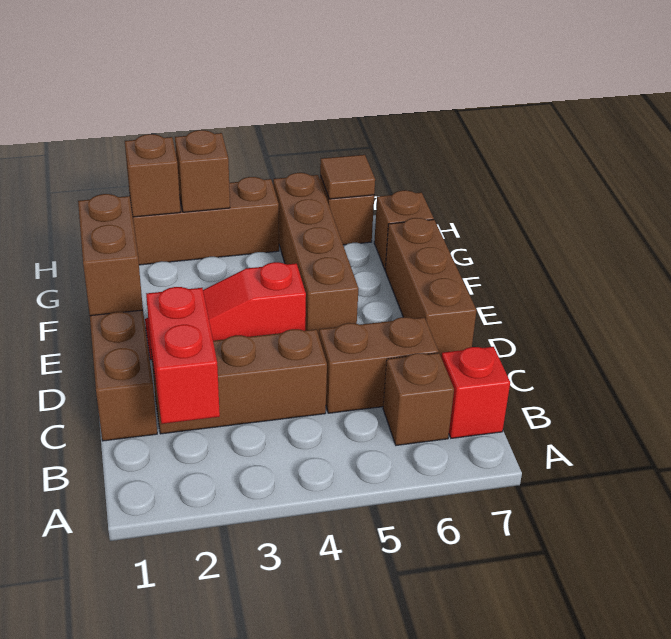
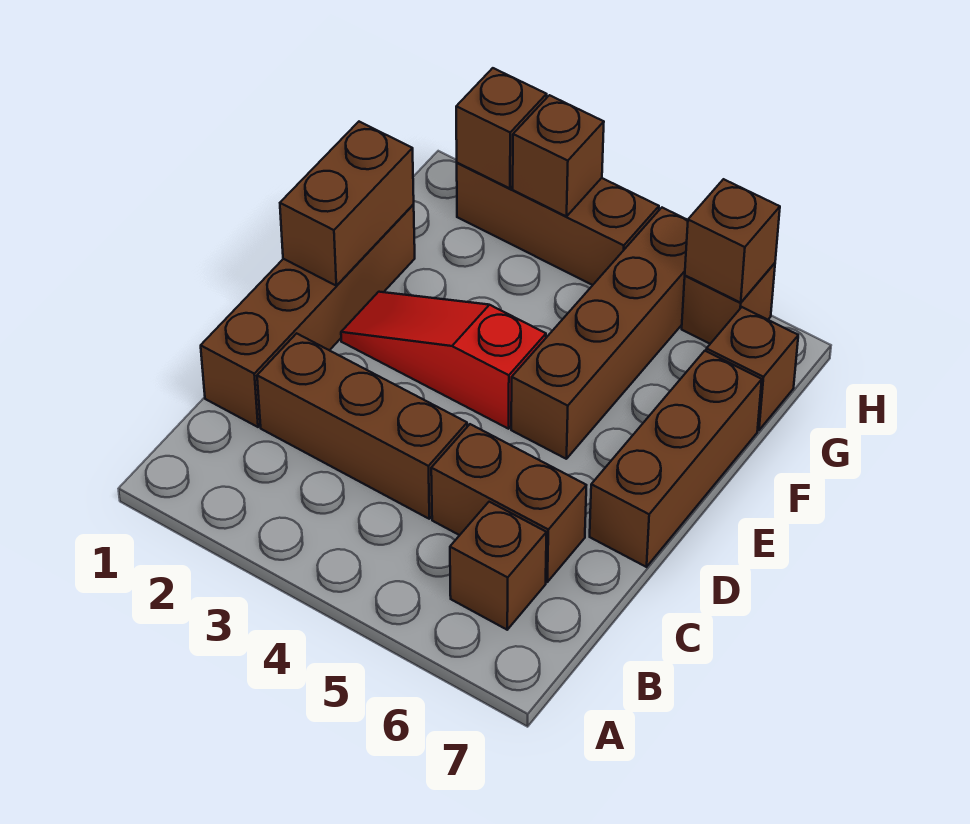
red 1x2 brick [146,287,220,424] -> none
red 1x1 brick [441,347,510,438] -> none
brown 1x1 tile [320,155,375,199] -> brown 1x1 brick [685,179,780,303]

